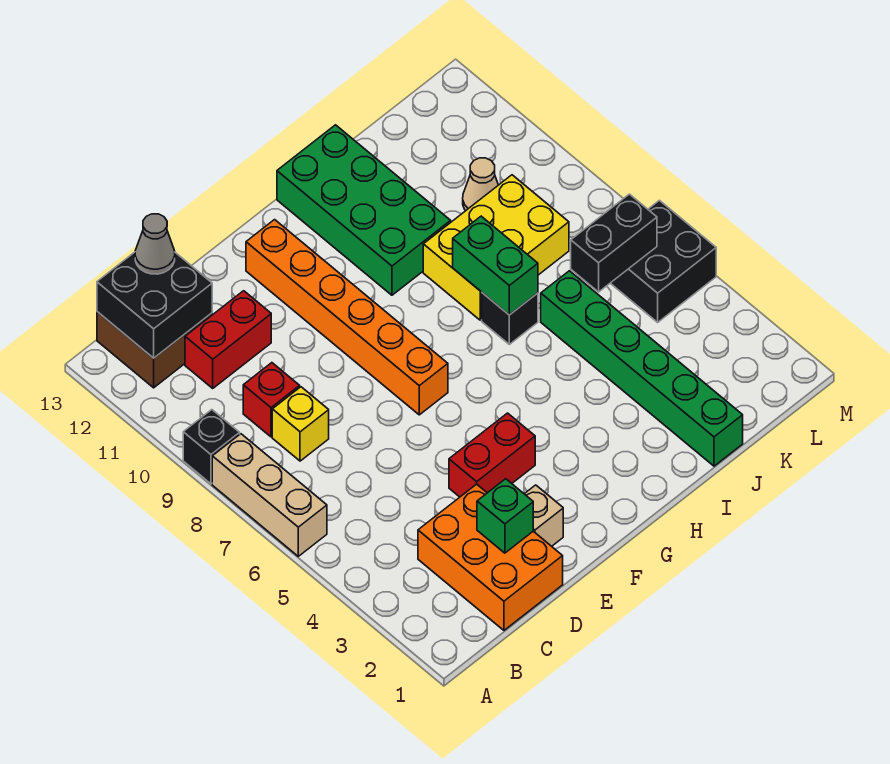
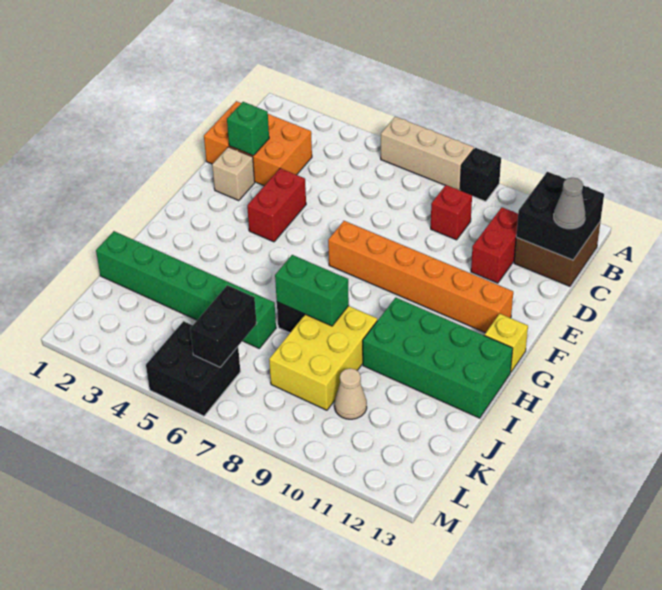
yellow 1x1 brick [272,387,329,461] -> yellow 1x1 brick moved to [485,314,528,372]

